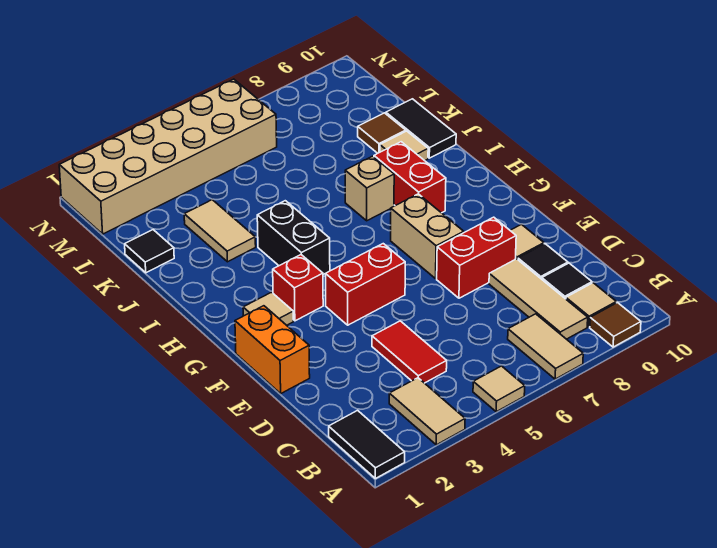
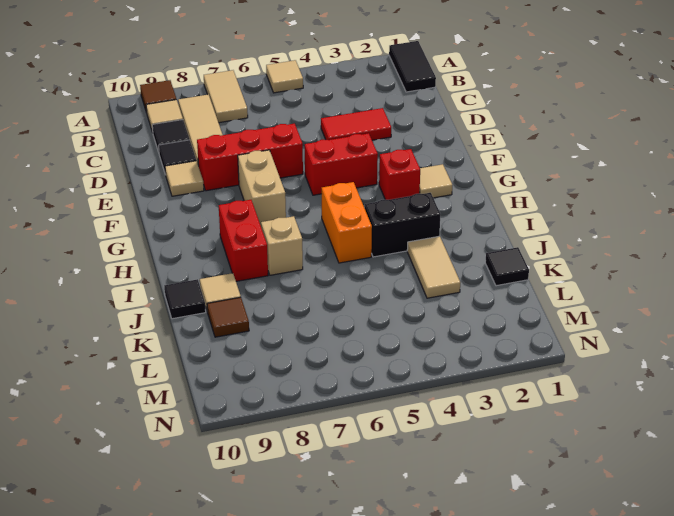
tan 1x2 tile [389,378,465,445] -> none
red 1x2 tile [372,321,447,383] -> red 1x2 tile turned to [321,108,391,140]
orange 1x2 brick [235,306,310,393] -> orange 1x2 brick moved to [322,182,372,263]
red 1x2 brick [437,217,516,298] -> red 1x3 brick [197,124,303,191]
black 1x2 brick [257,201,330,274] -> black 1x2 brick turned to [365,193,440,257]
black 1x2 tile [386,99,456,158] -> black 1x1 tile [164,279,206,319]
tan 2x6 brick [59,79,277,234] -> none

